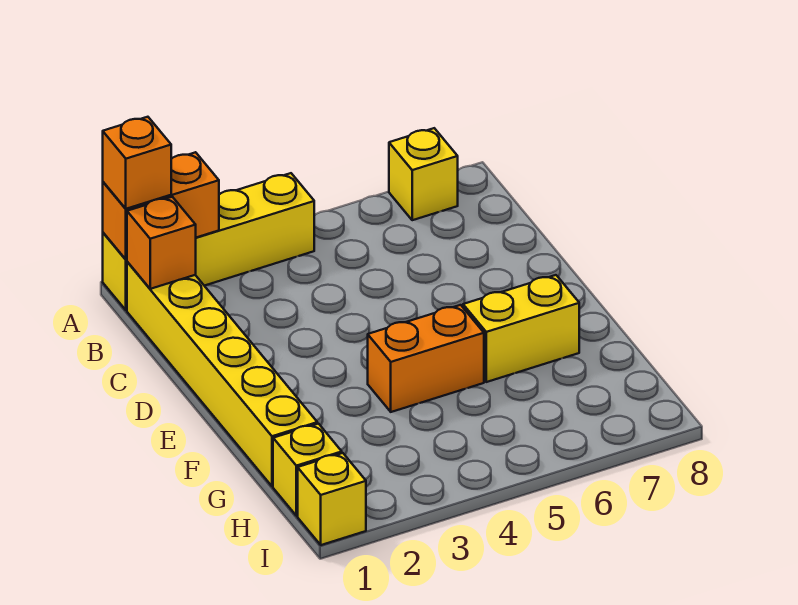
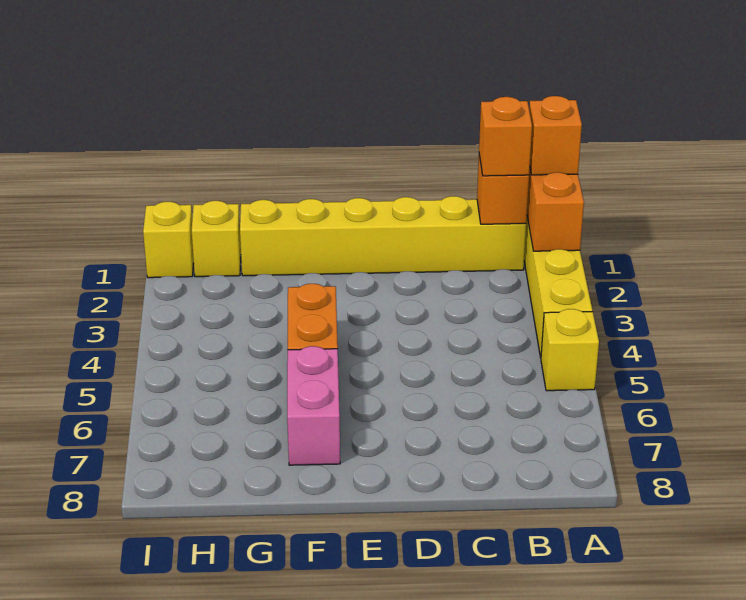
yellow 1x1 brick [389,128,458,220] -> yellow 1x1 brick moved to [541,309,599,391]
none -> orange 1x1 brick [479,97,532,176]
yellow 1x2 brick [463,275,579,382] -> pink 1x2 brick [287,346,340,465]

